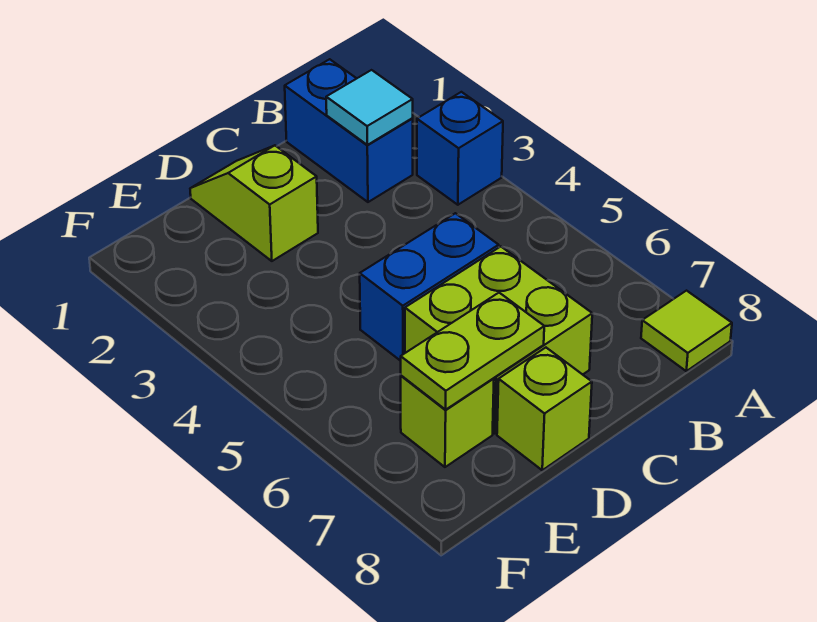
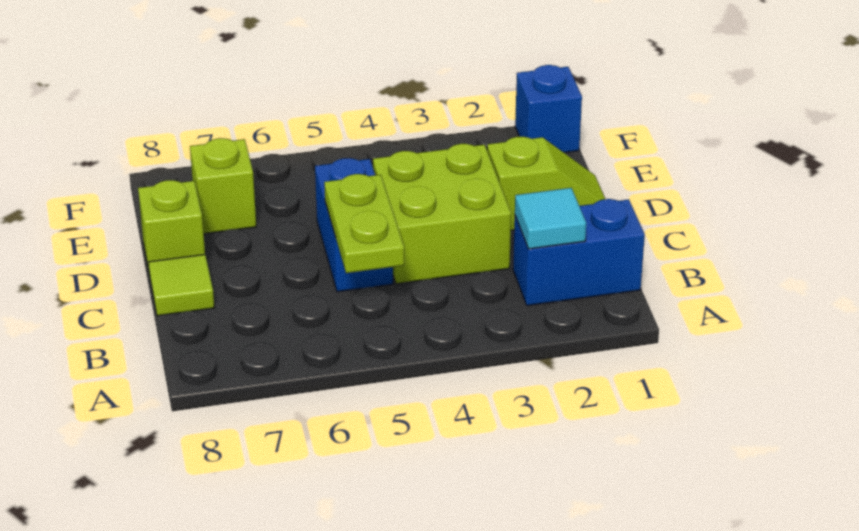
blue 1x1 brick [417,92,503,205] -> blue 1x1 brick moved to [515,65,582,153]
lime 1x1 tile [641,291,732,371] -> lime 1x1 tile moved to [149,255,214,316]
lime 2x2 brick [405,247,592,434] -> lime 2x2 brick moved to [373,144,511,284]
lime 1x2 plate [401,293,544,410] -> lime 1x2 plate moved to [324,174,404,273]

